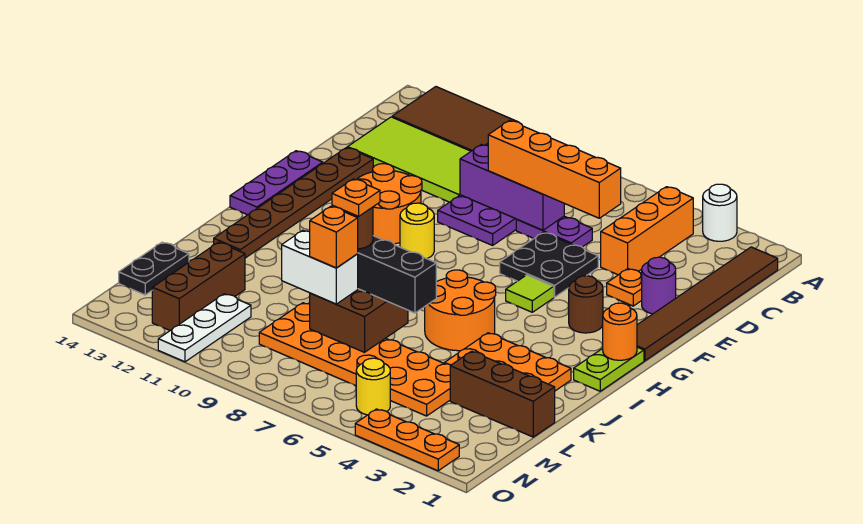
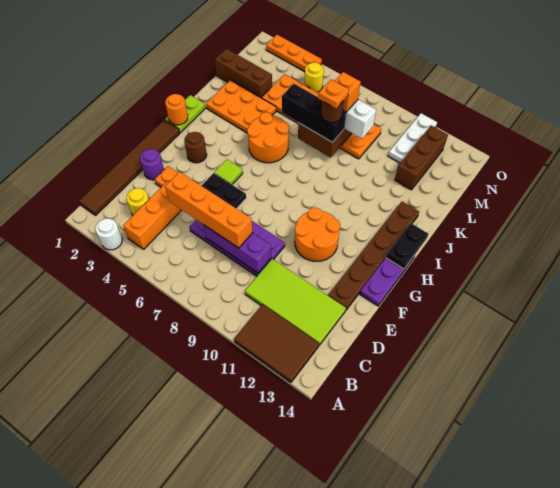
yellow 1x1 round brick [400,203,434,259] -> yellow 1x1 round brick moved to [127,188,149,215]
black 1x2 plate [119,242,189,295] -> black 1x2 plate moved to [386,223,428,269]

